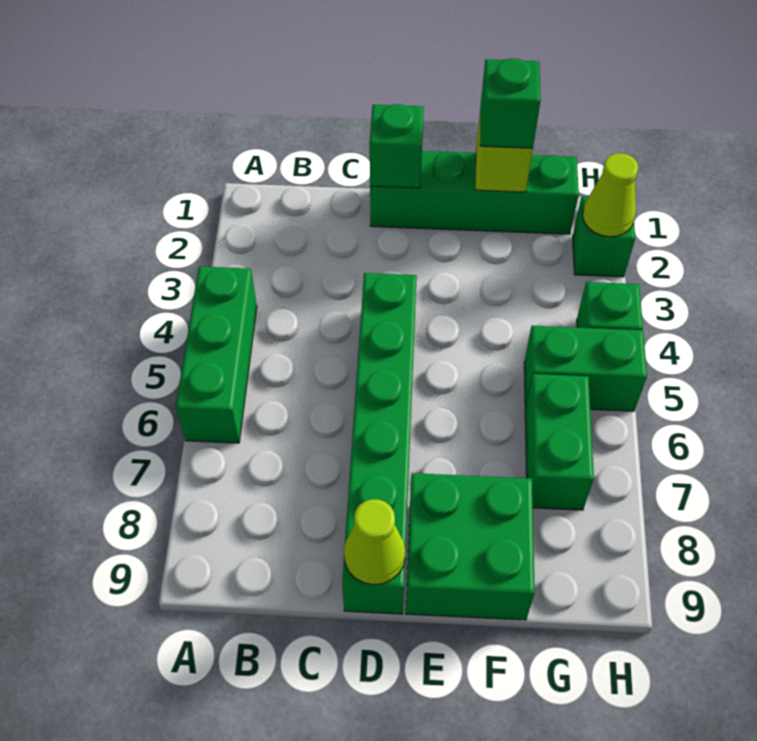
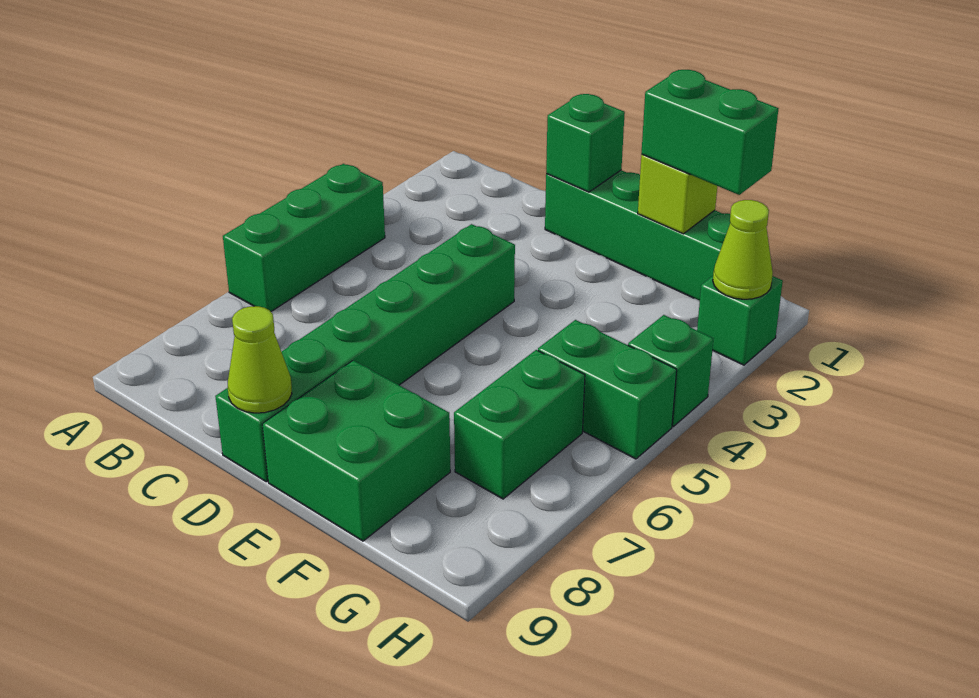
green 1x1 brick [480,58,541,148] -> green 1x2 brick [641,70,779,195]

